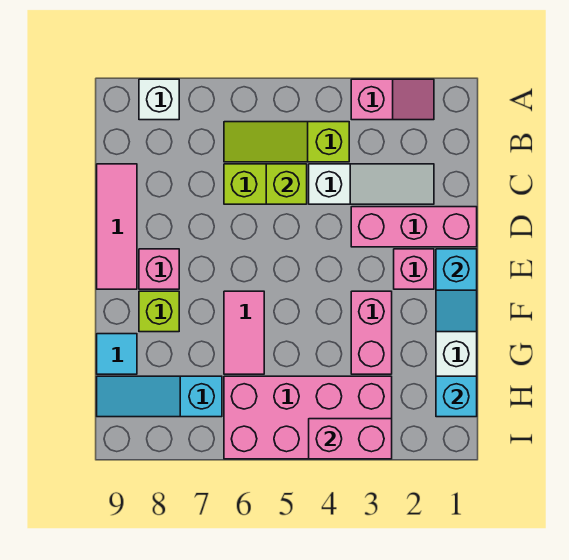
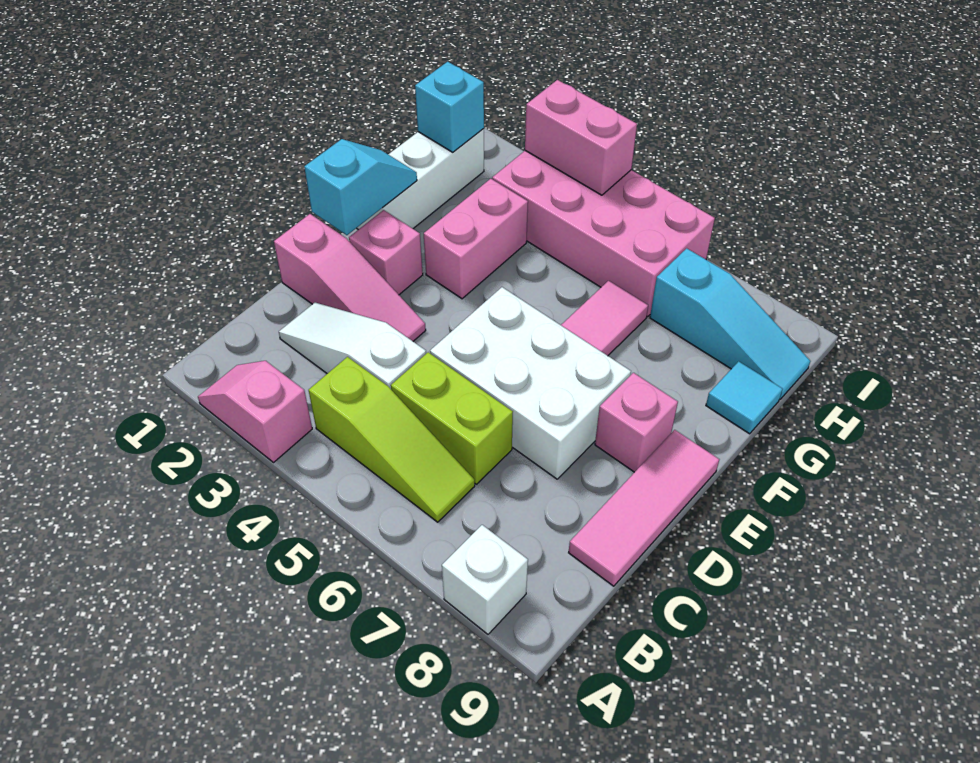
lime 1x1 brick [266,164,307,204] -> none
pink 1x3 brick [351,207,477,247] -> pink 1x3 slope [274,214,426,341]
none -> white 2x3 brick [430,287,631,479]
lime 1x1 brick [139,291,179,332] -> none

